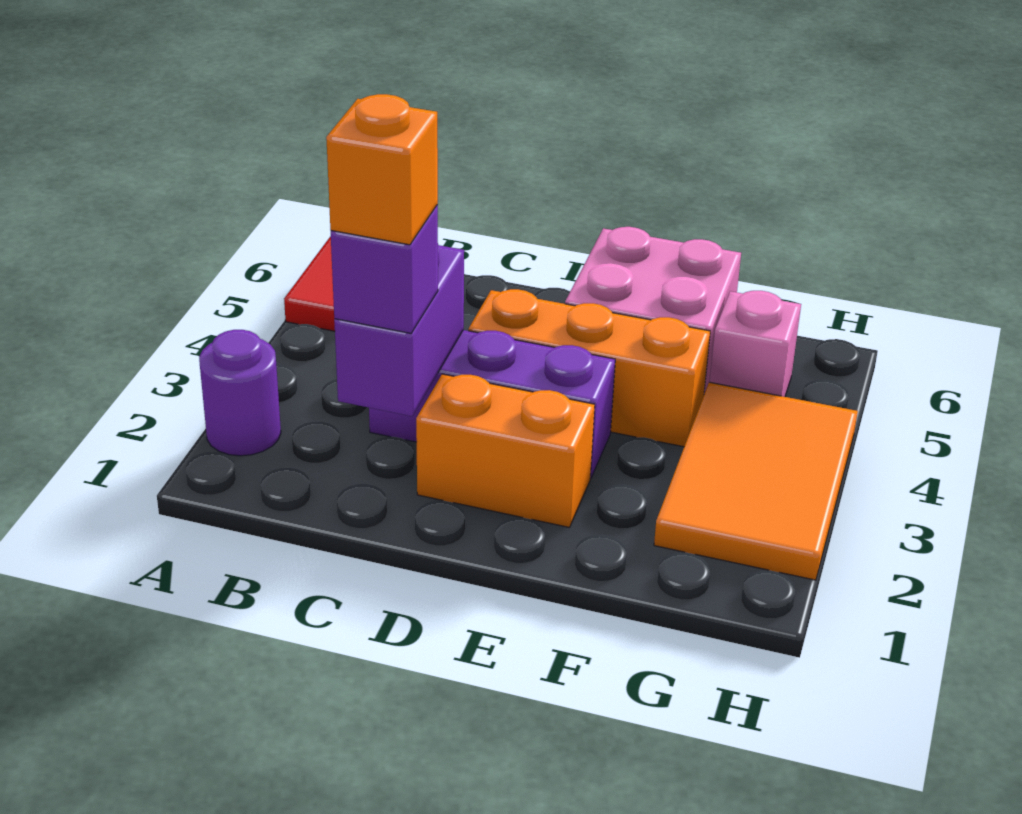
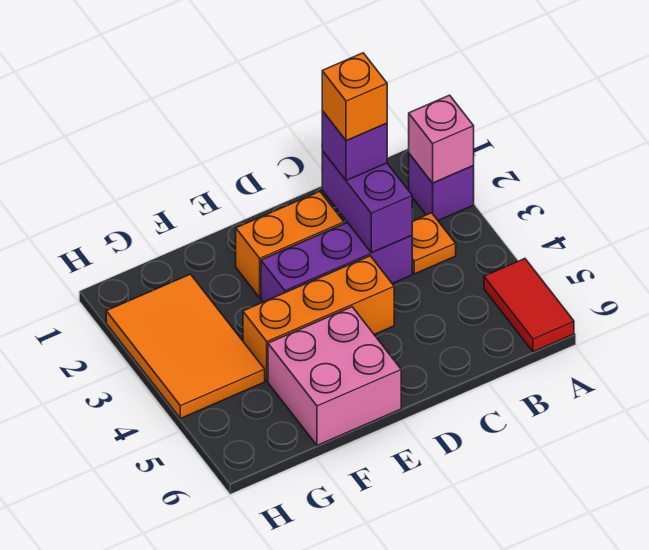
purple 1x1 round brick [199,330,281,456] -> purple 1x1 brick [409,154,474,221]
none -> orange 1x1 plate [412,213,456,274]
pink 1x1 brick [710,291,801,397] -> pink 1x1 brick moved to [409,95,474,183]

